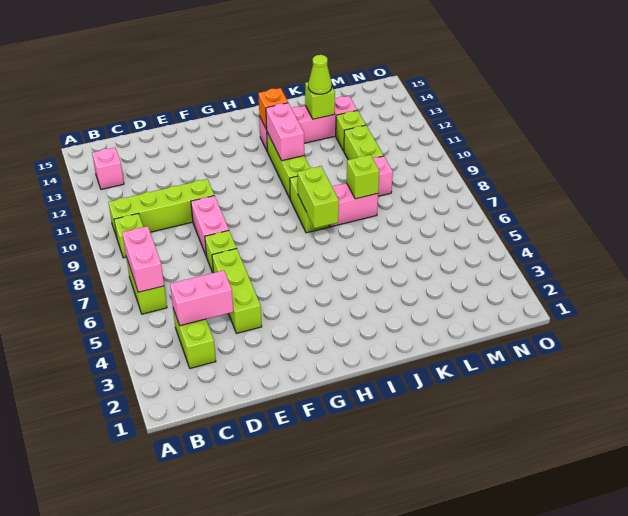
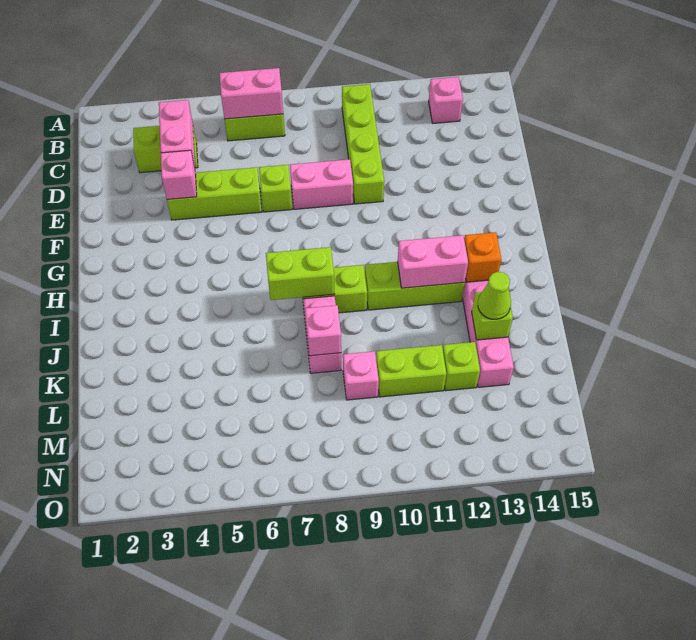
lime 1x1 brick [114,214,143,258] -> none
none -> pink 1x1 brick [161,150,197,199]
lime 1x1 brick [347,155,379,199] -> pink 1x1 brick [305,305,341,356]

